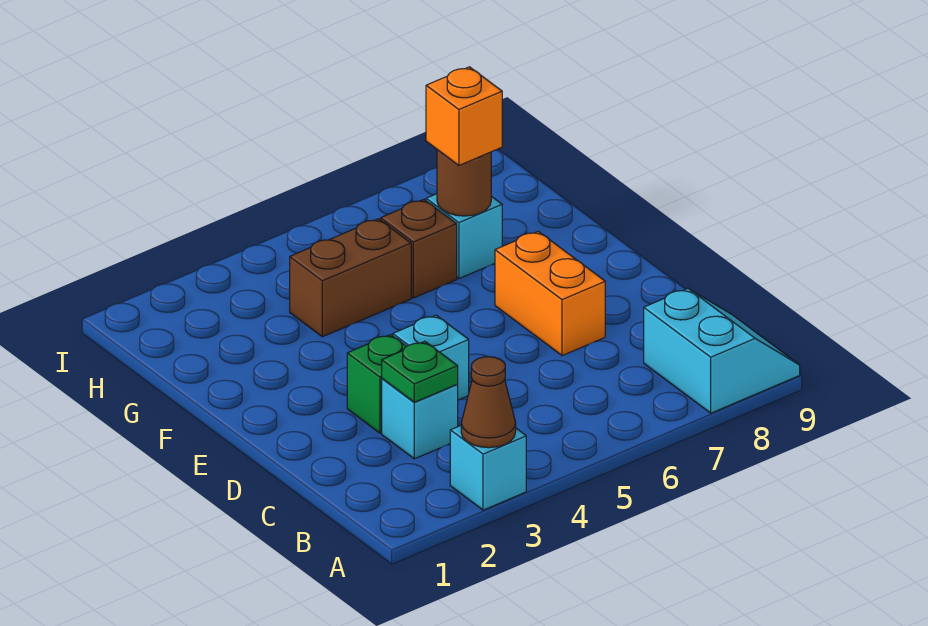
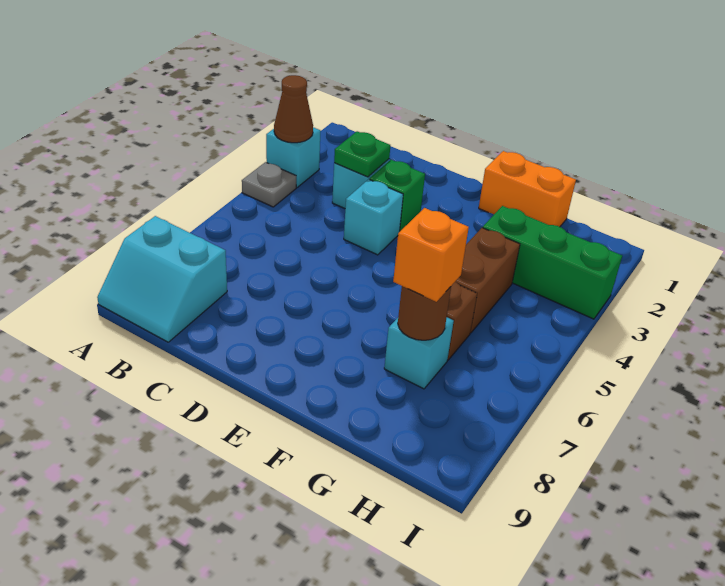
none -> grey 1x1 plate [242,162,296,207]
orange 1x2 brick [495,231,605,356] -> orange 1x2 brick moved to [479,151,576,227]
none -> green 1x3 brick [483,206,622,319]

